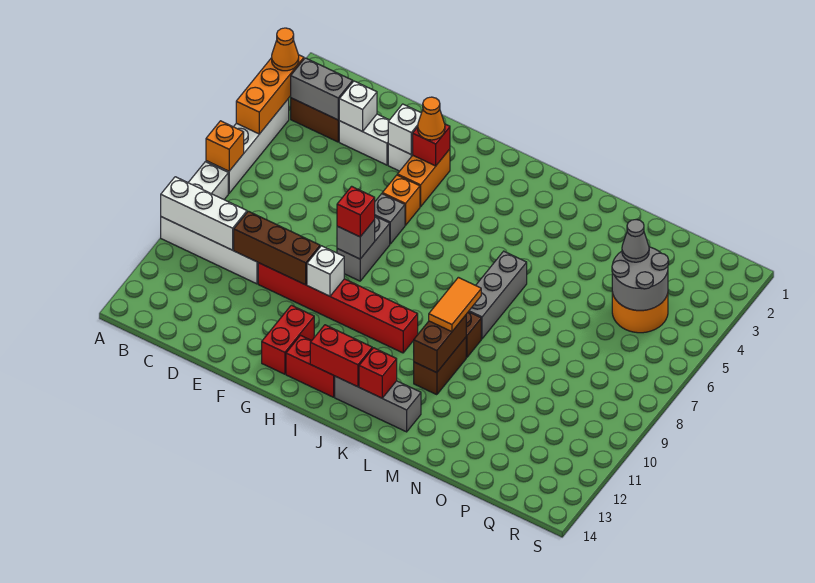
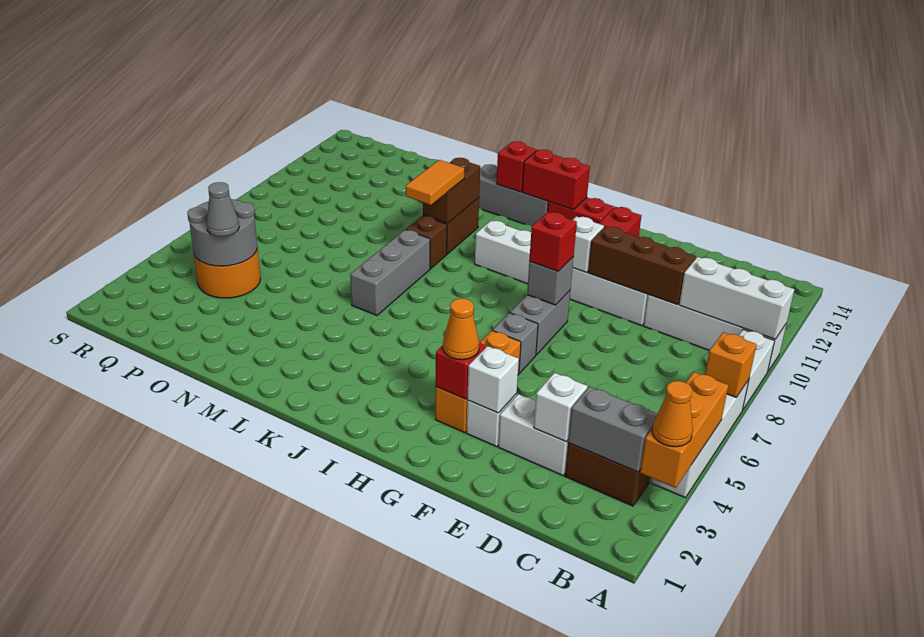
red 1x6 brick [258,263,418,353] -> white 1x6 brick [475,220,648,326]

